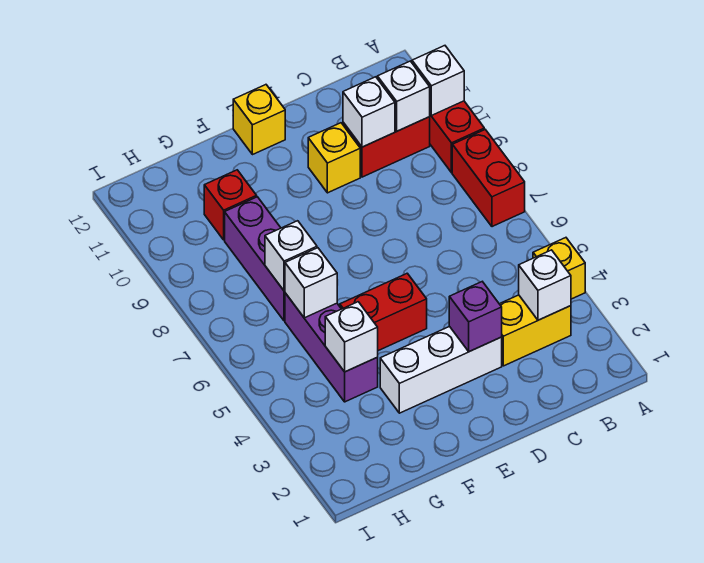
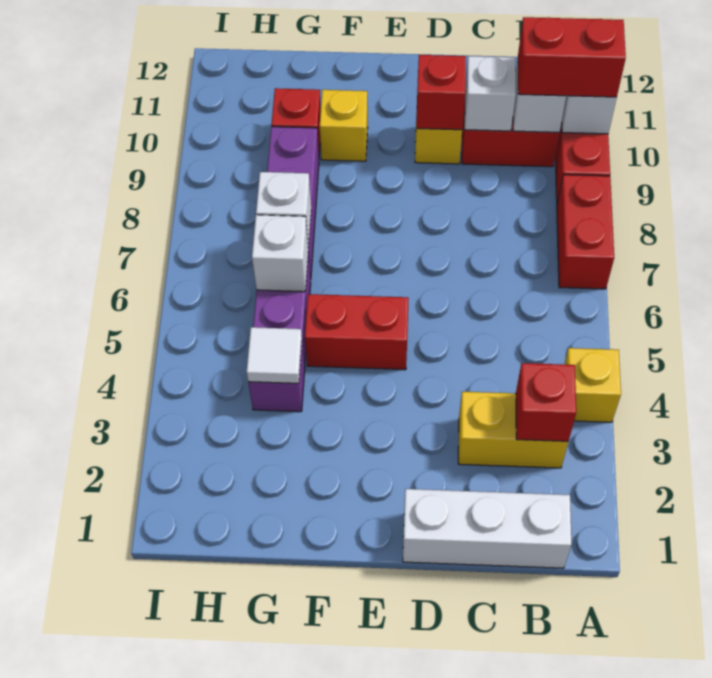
none -> red 1x2 brick [518,17,626,97]
white 1x1 brick [519,250,571,320] -> red 1x1 brick [516,363,576,441]
white 1x3 brick [380,326,502,413] -> white 1x3 brick moved to [403,489,571,568]
purple 1x1 brick [449,282,502,352] -> none
none -> red 1x1 brick [416,55,466,130]
yellow 1x1 brick [233,85,285,155] -> yellow 1x1 brick moved to [320,90,368,161]
white 1x1 brick [325,302,378,372] -> white 1x1 tile [247,327,302,383]

